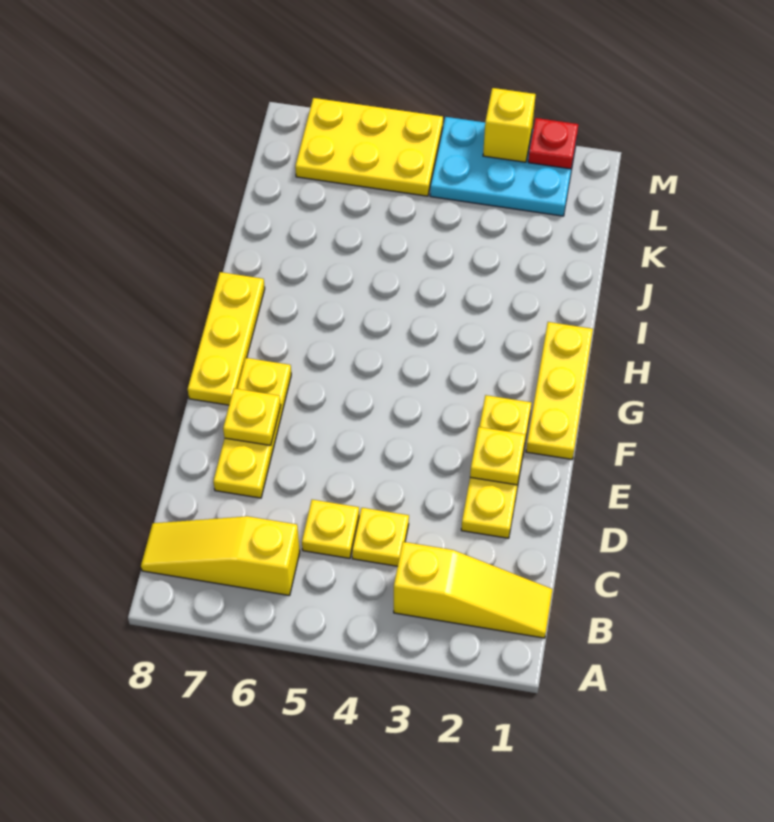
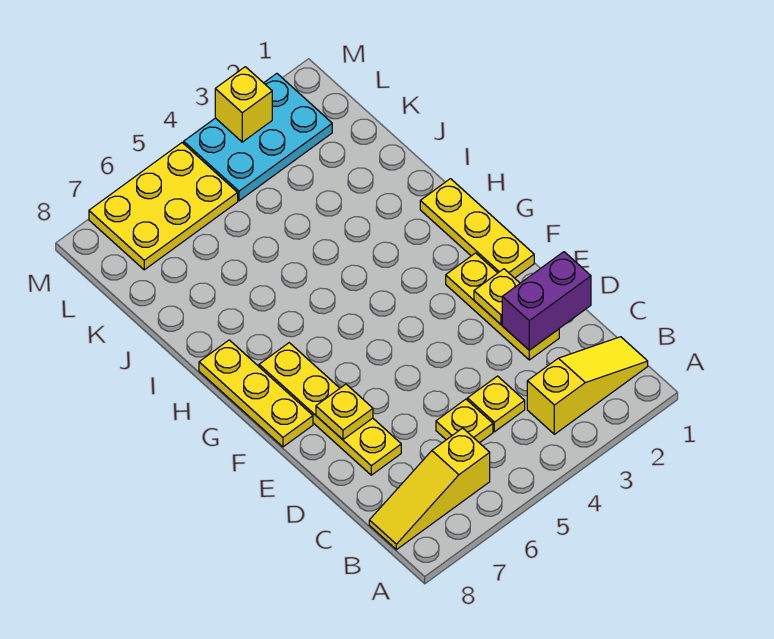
none -> purple 1x2 brick [502,252,591,350]
yellow 1x3 plate [213,358,291,498] -> yellow 1x4 plate [259,343,401,475]
red 1x1 plate [528,118,578,169] -> none

